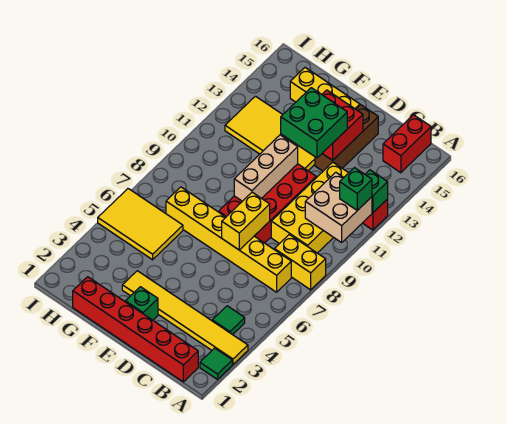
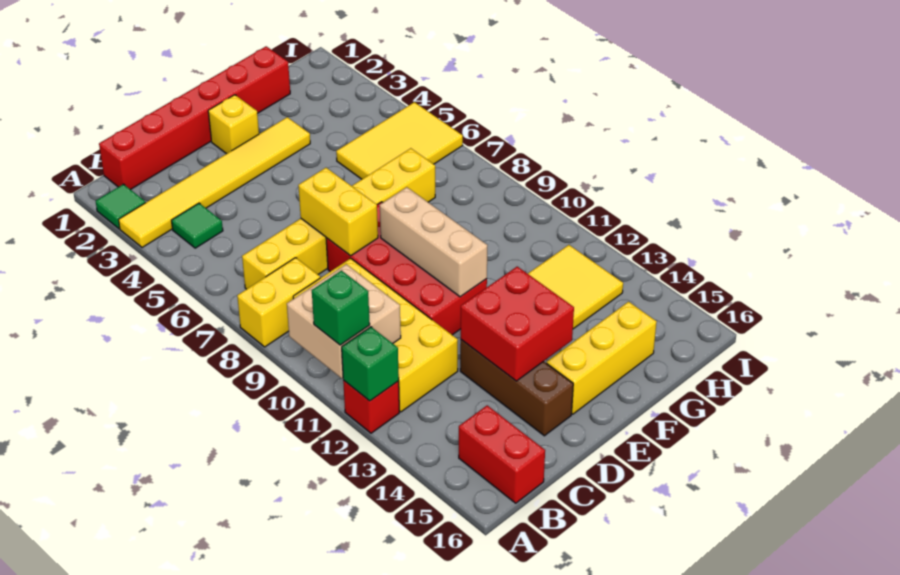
green 2x2 brick [281,88,347,158] -> none
green 1x1 brick [126,287,158,320] -> yellow 1x1 brick [208,95,259,154]

